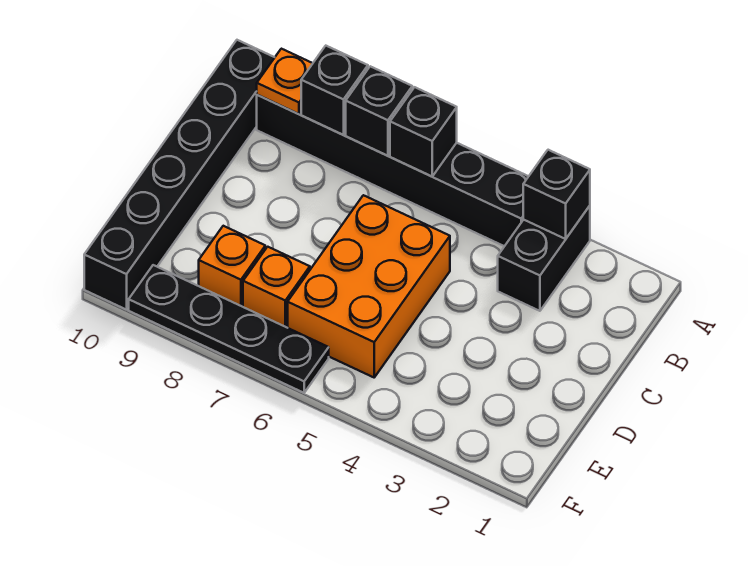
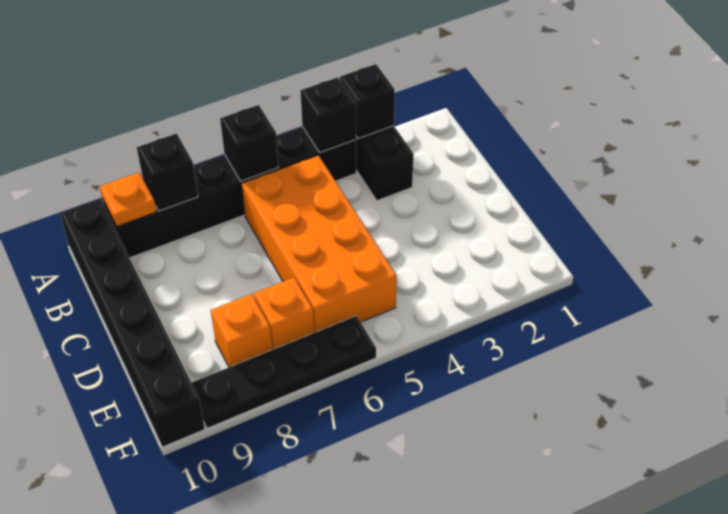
black 1x1 brick [346,66,412,156] -> black 1x1 brick moved to [301,77,356,152]
orange 2x3 brick [288,195,450,377] -> orange 2x4 brick [242,155,397,333]

